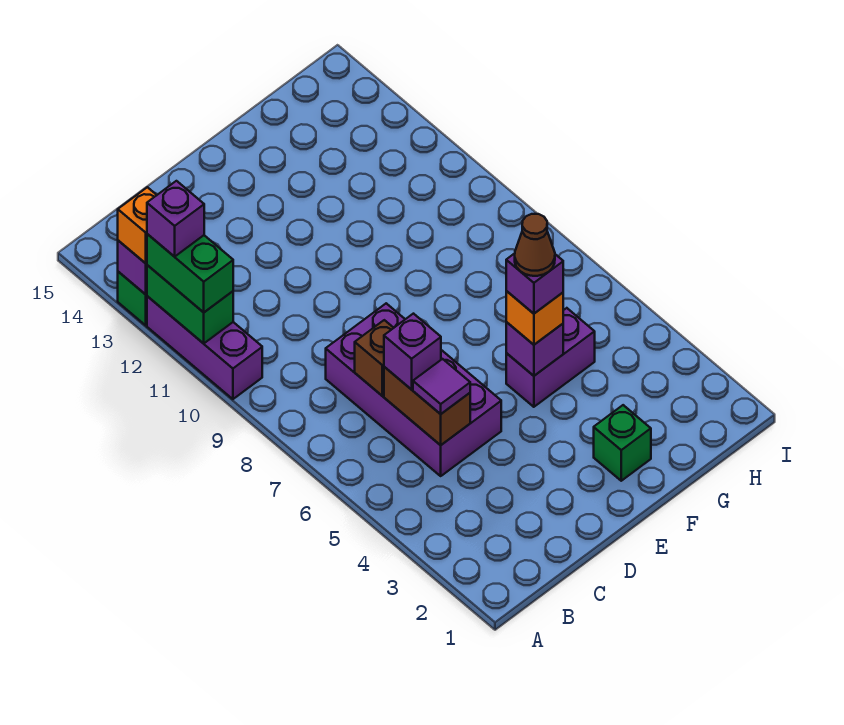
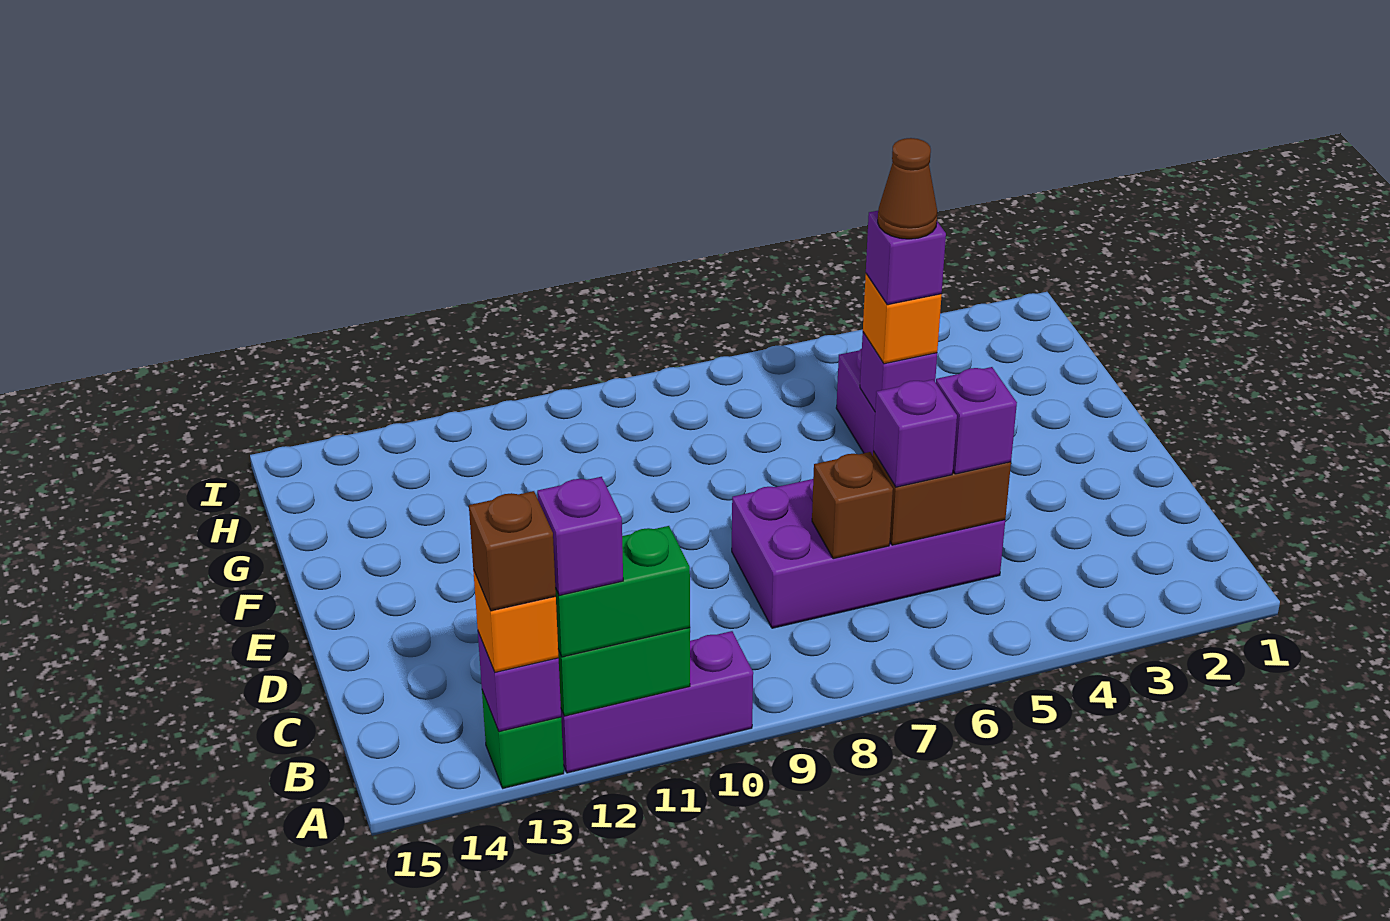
none -> brown 1x1 brick [469,491,556,611]
purple 1x1 tile [413,359,470,414] -> purple 1x1 brick [935,367,1017,474]
green 1x1 brick [594,405,651,481] -> none

